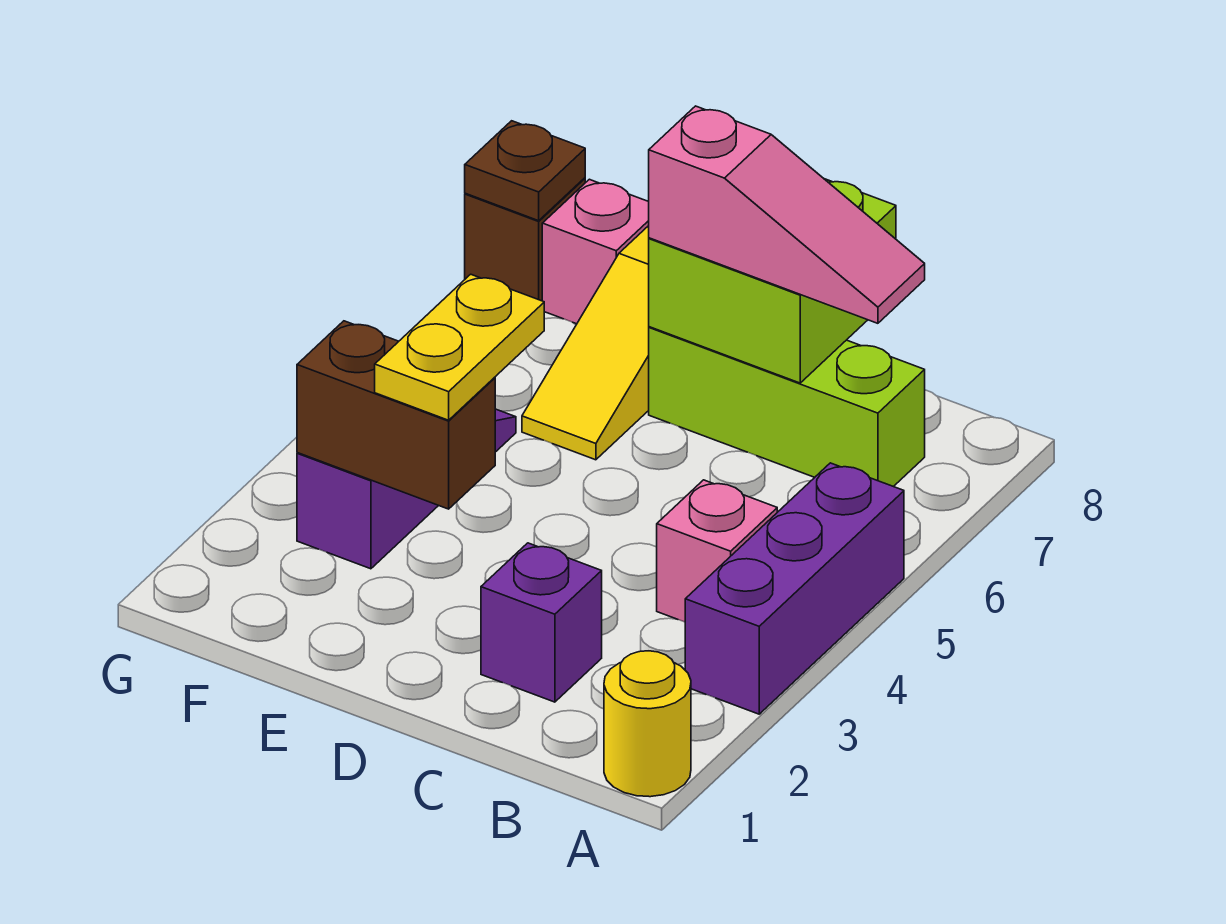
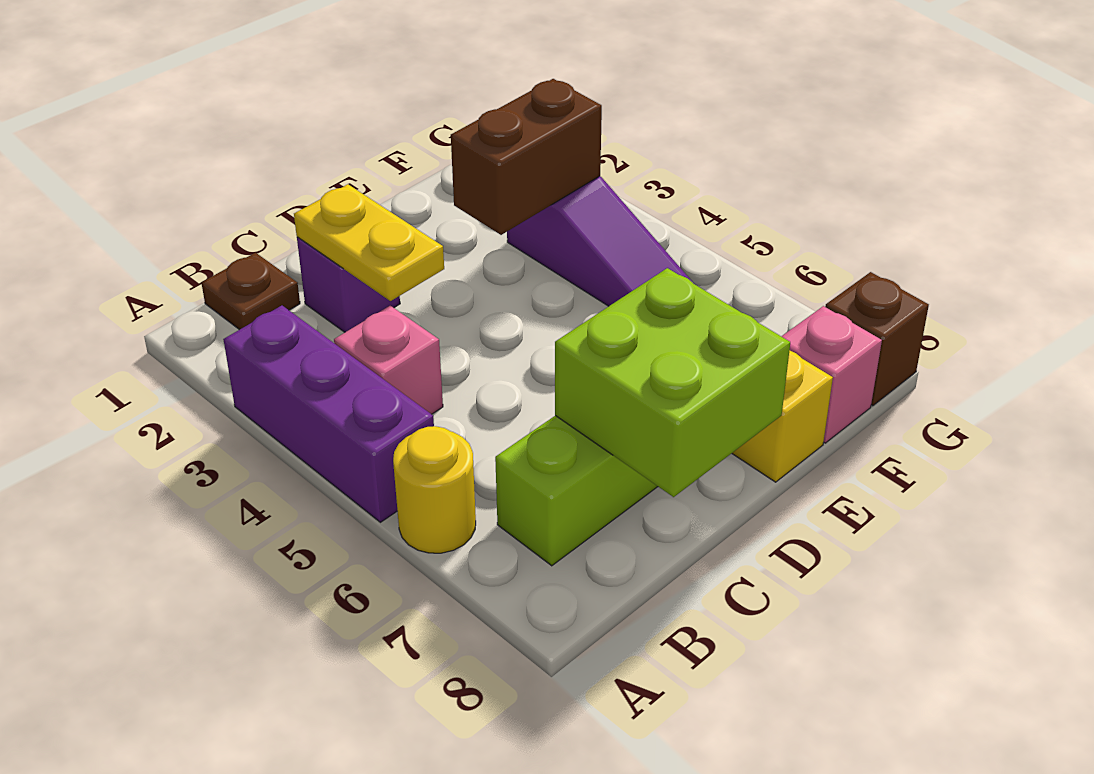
yellow 1x1 round brick [604,651,691,797] -> yellow 1x1 round brick moved to [393,426,476,553]
pink 1x3 slope [649,106,925,323] -> none
yellow 1x2 plate [375,274,544,420] -> yellow 1x2 plate moved to [294,184,444,301]
brown 1x1 plate [465,121,585,221] -> brown 1x1 plate moved to [202,253,300,330]

